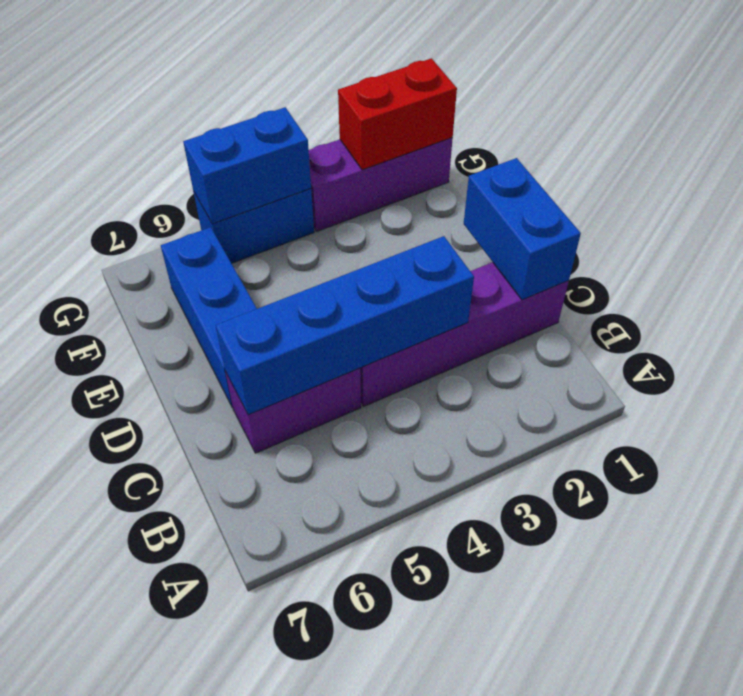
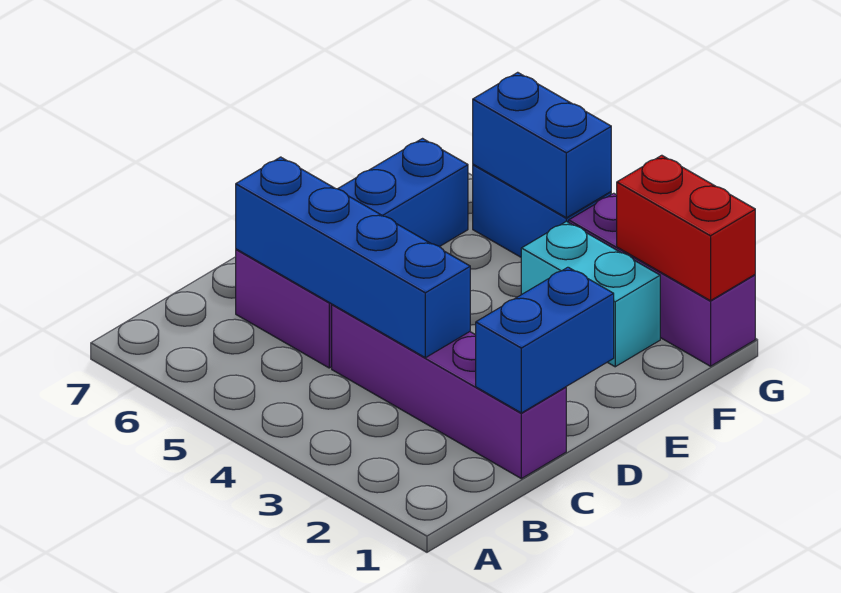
none -> cyan 1x2 brick [521,221,660,367]

